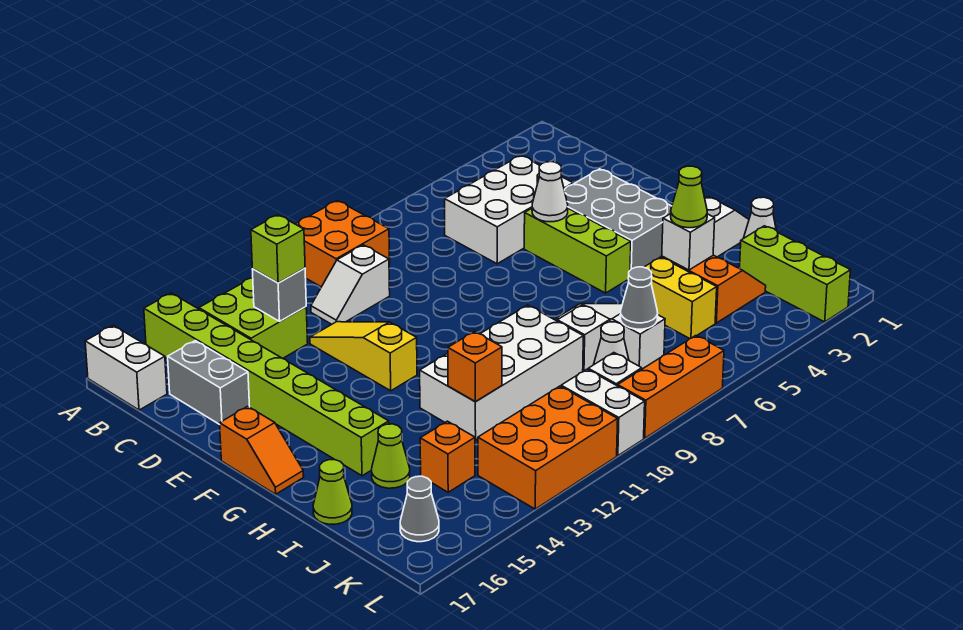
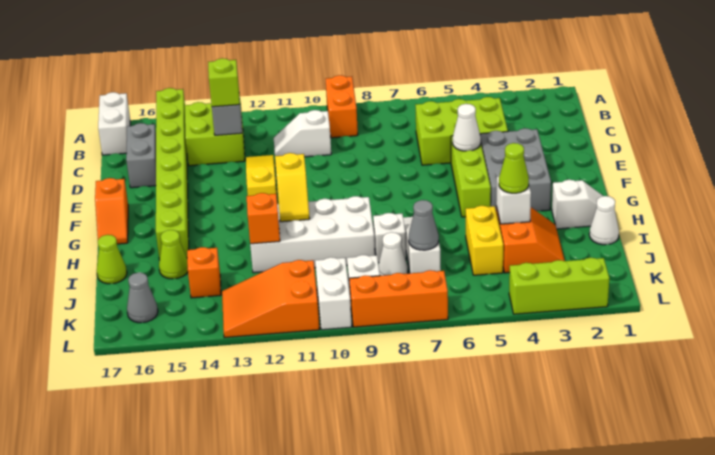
orange 2x2 brick [296,201,390,287] -> orange 1x2 brick [326,75,358,138]
white 2x3 brick [445,155,573,264] -> lime 2x3 brick [415,97,508,165]
none -> yellow 1x2 slope [275,153,310,222]
lime 1x3 brick [739,226,850,322] -> lime 1x3 brick turned to [509,258,609,314]
orange 2x3 brick [478,386,618,509] -> orange 2x3 slope [222,260,319,338]

